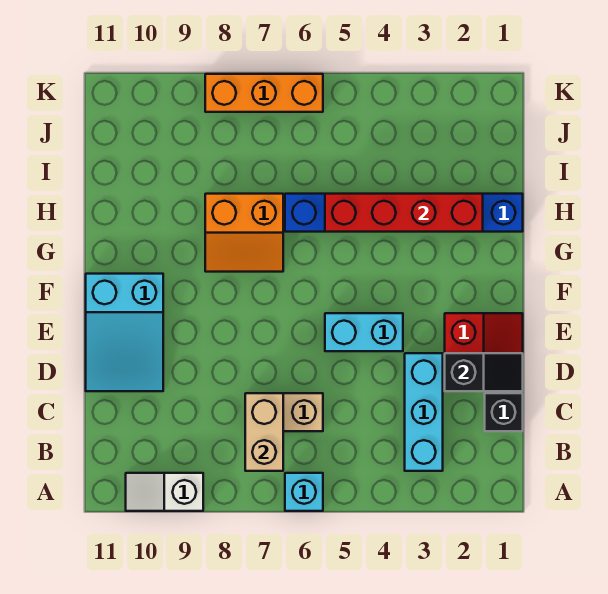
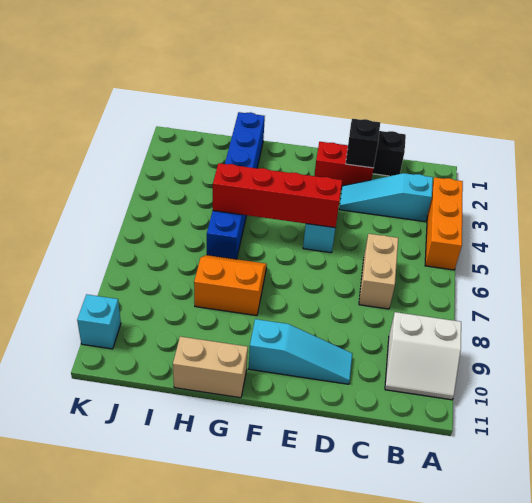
cyan 1x1 brick [285,473,323,511] -> cyan 1x1 brick moved to [77,294,121,349]
white 1x2 slope [126,473,203,511] -> white 2x2 slope [385,312,461,400]
cyan 1x3 brick [405,353,443,471] -> cyan 1x3 slope [339,173,433,222]
tan 1x2 brick [245,393,283,471] -> tan 1x2 brick moved to [173,337,248,398]
cyan 2x3 slope [86,274,163,391] -> cyan 1x3 slope [248,319,352,384]
orange 2x2 slope [205,194,283,272] -> orange 2x2 slope turned to [194,255,267,316]
red 1x4 brick [325,194,483,232] -> red 1x4 brick turned to [213,163,342,228]
orange 1x3 brick [205,74,323,112] -> orange 1x3 brick moved to [425,177,463,270]

